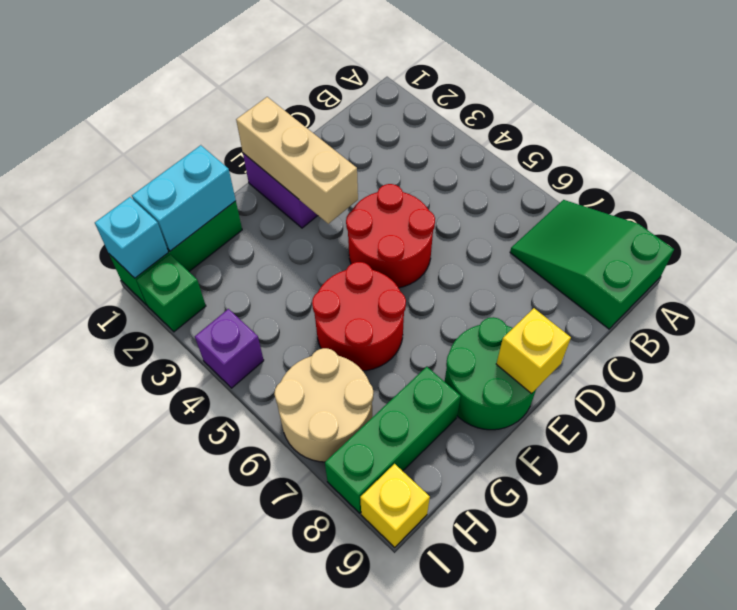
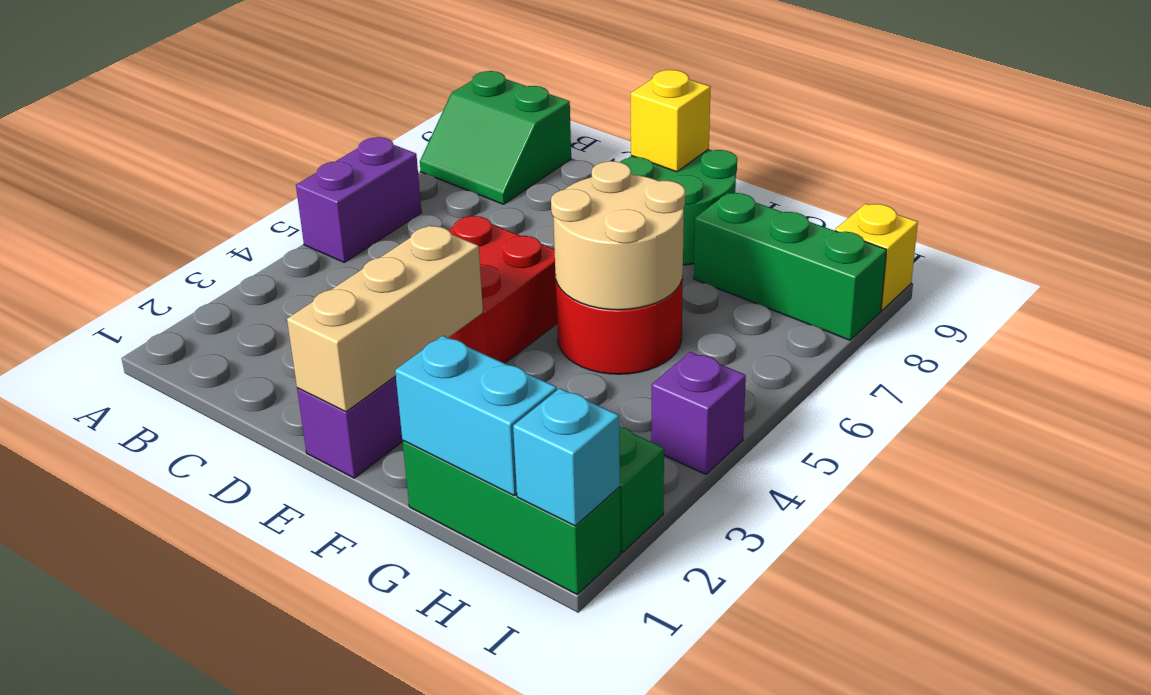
none -> purple 1x2 brick [296,137,421,262]
green 2x3 slope [510,200,674,329] -> green 2x2 slope [420,71,571,204]
red 2x2 round brick [346,184,435,288] -> red 2x2 brick [449,216,557,363]
tan 2x2 round brick [274,348,373,462] -> tan 2x2 round brick moved to [551,161,685,310]

